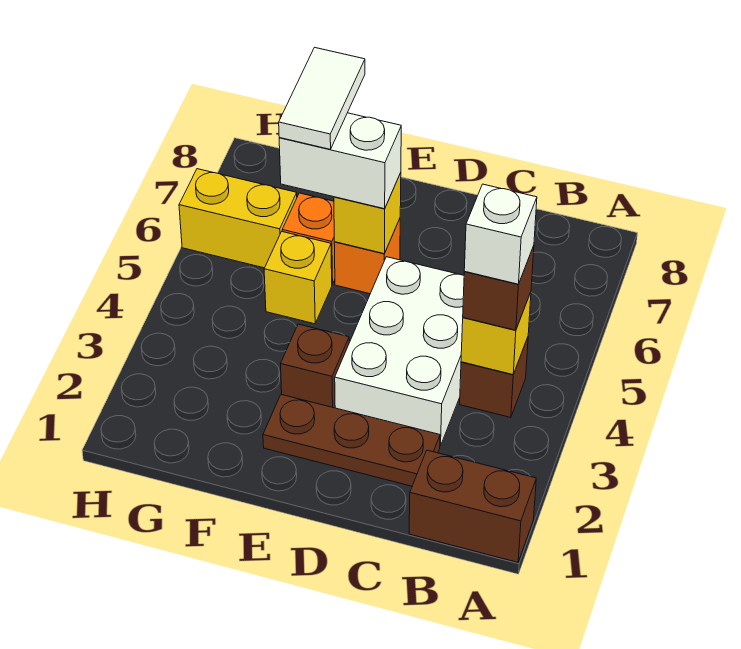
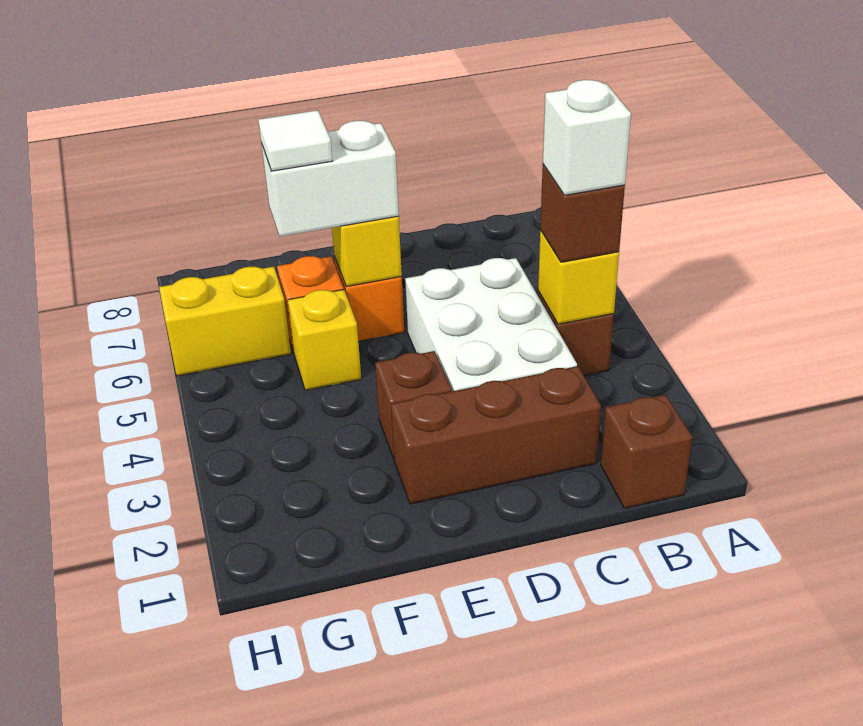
brown 1x2 brick [409,450,536,562] -> brown 1x1 brick [601,395,693,508]
brown 1x3 plate [263,394,440,486] -> brown 1x3 brick [391,366,601,504]
white 1x2 tile [279,47,365,149] -> white 1x1 tile [259,110,333,171]

